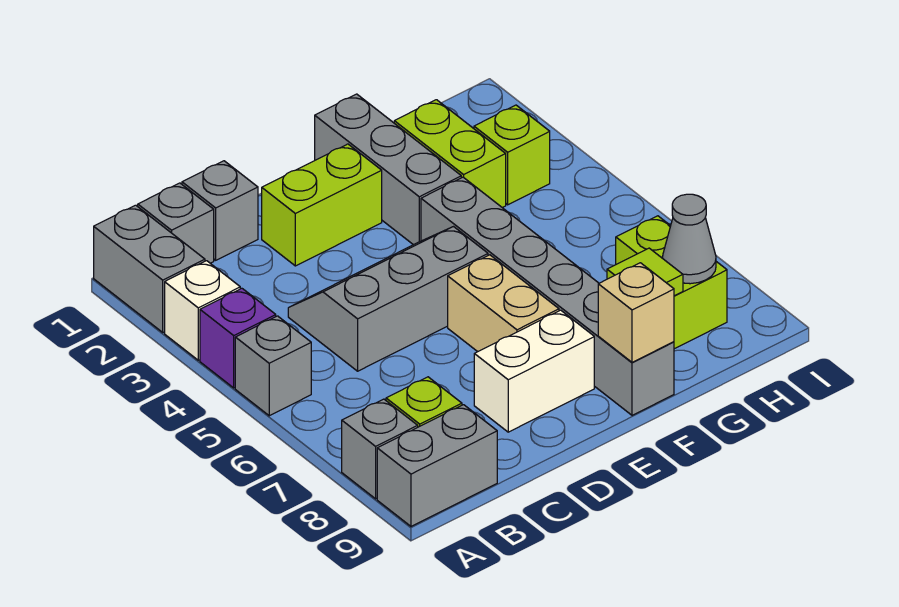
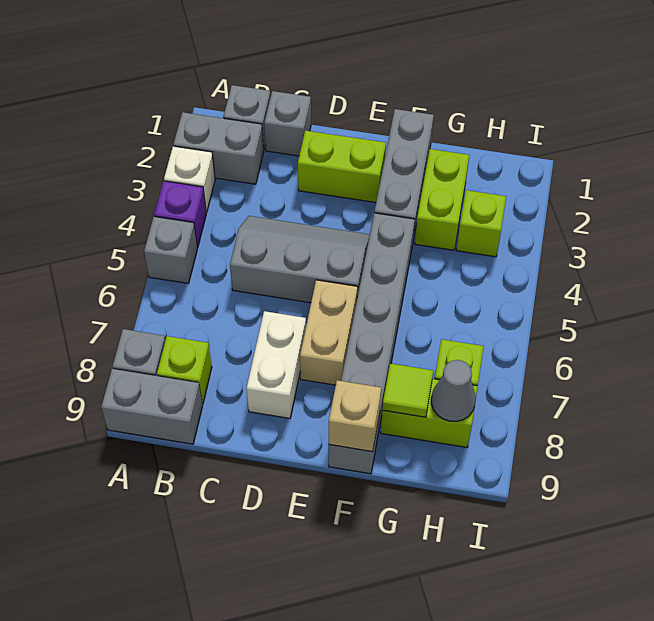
grey 1x2 brick [94,205,205,332] -> grey 1x2 brick turned to [173,112,264,184]
white 1x2 brick [474,310,594,432] -> white 1x2 brick turned to [246,311,306,418]

